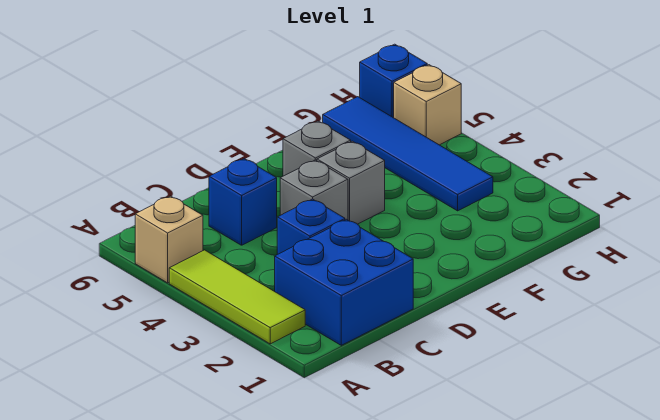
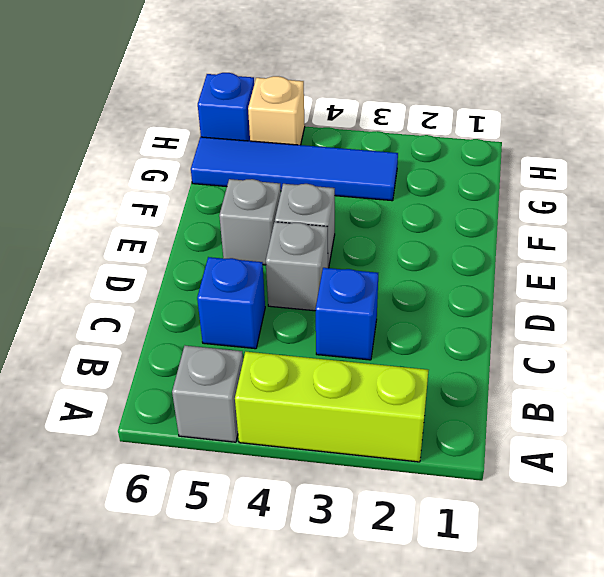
lime 1x3 tile [169,250,305,344] -> lime 1x3 brick [235,352,429,462]
tan 1x1 brick [135,196,203,283] -> grey 1x1 brick [172,346,243,442]
blue 2x2 brick [275,219,413,345] -> none

